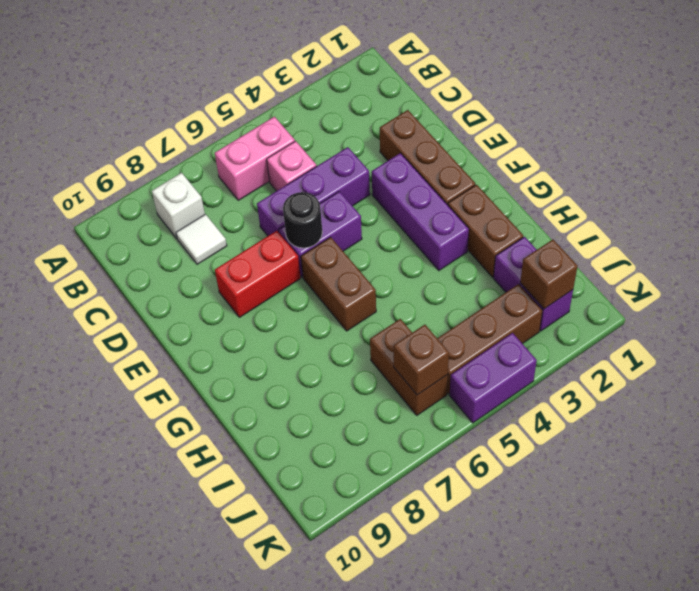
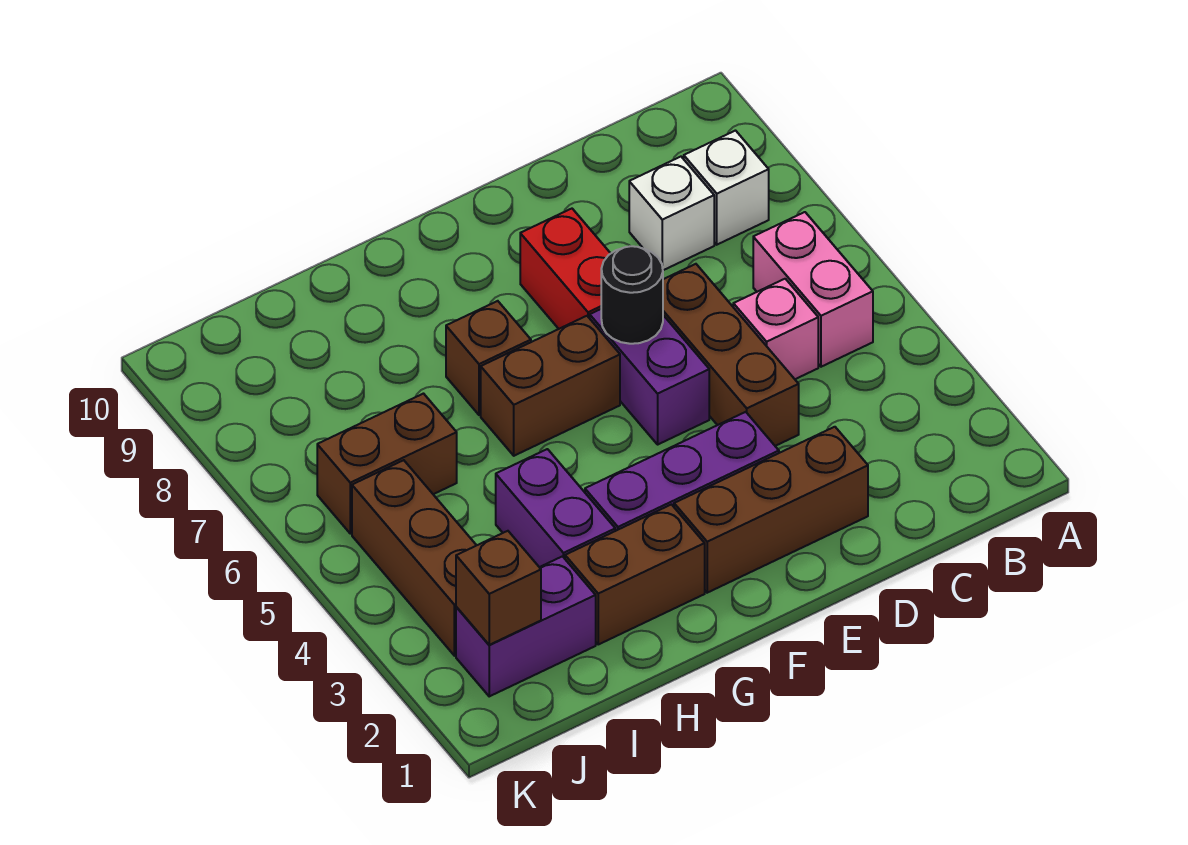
white 1x1 tile [176,214,227,264] -> white 1x1 brick [629,157,714,270]
purple 1x3 brick [257,147,370,236] -> brown 1x3 brick [663,264,799,446]
brown 1x1 brick [394,325,449,395] -> brown 1x1 brick moved to [446,301,531,415]
purple 1x2 brick [450,333,537,423] -> purple 1x2 brick moved to [496,449,615,567]

